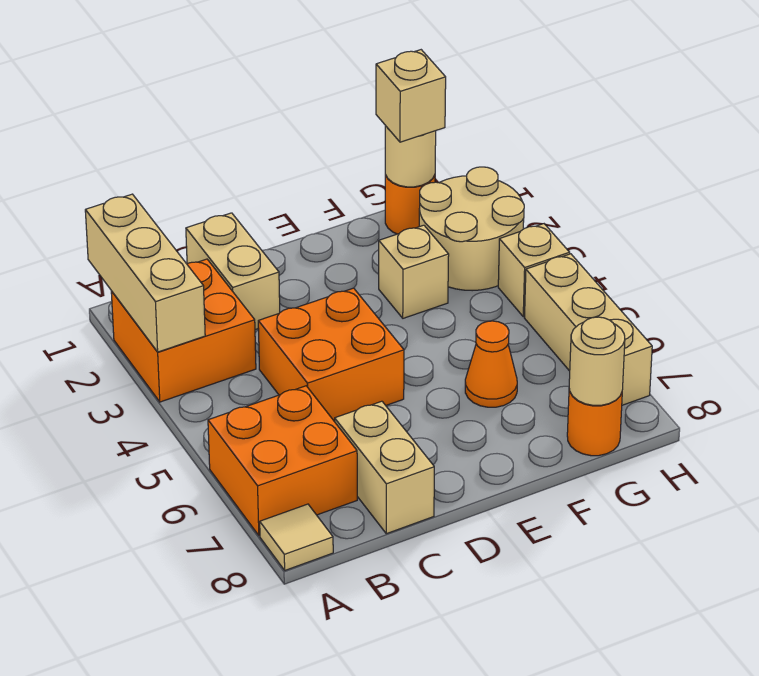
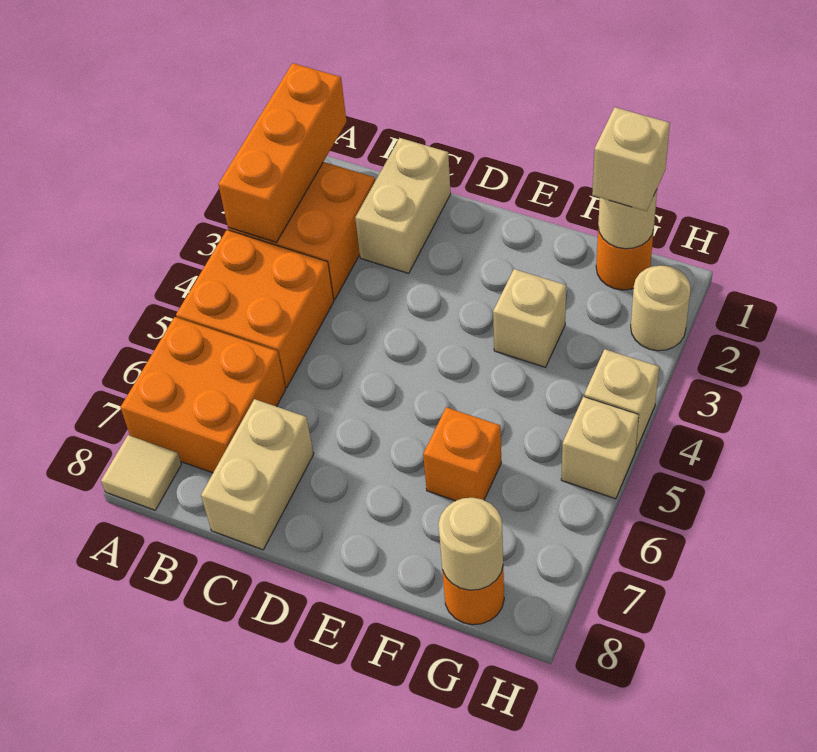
tan 1x3 brick [85,194,205,352] -> orange 1x3 brick [218,63,347,242]
orange 2x2 brick [258,288,404,422] -> orange 2x2 brick moved to [176,230,334,387]
orange 1x1 cone [465,321,517,407] -> orange 1x1 brick [423,407,501,501]
tan 2x2 round brick [419,167,524,291] -> tan 1x1 round brick [631,265,691,351]
tan 1x3 brick [525,254,652,405] -> tan 1x1 brick [561,397,639,499]

